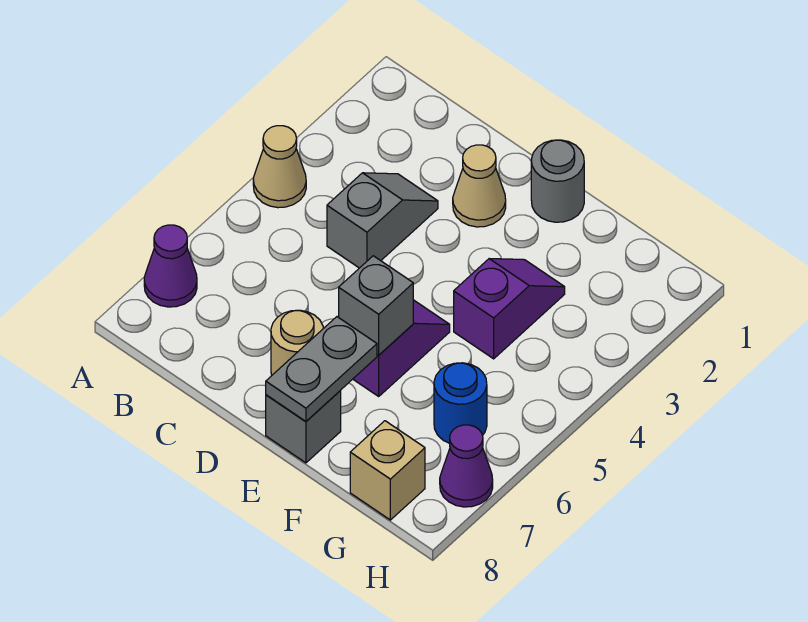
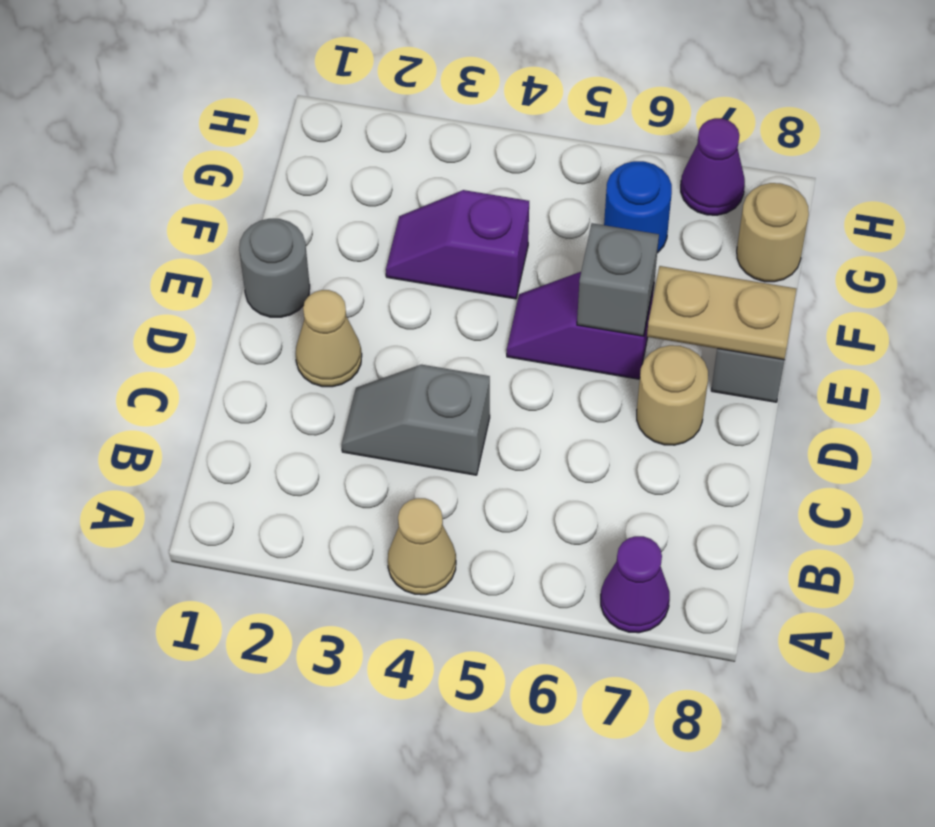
grey 1x2 plate [266,317,377,421] -> tan 1x2 plate [647,266,796,360]
tan 1x1 brick [350,421,425,520] -> tan 1x1 round brick [737,183,809,282]

